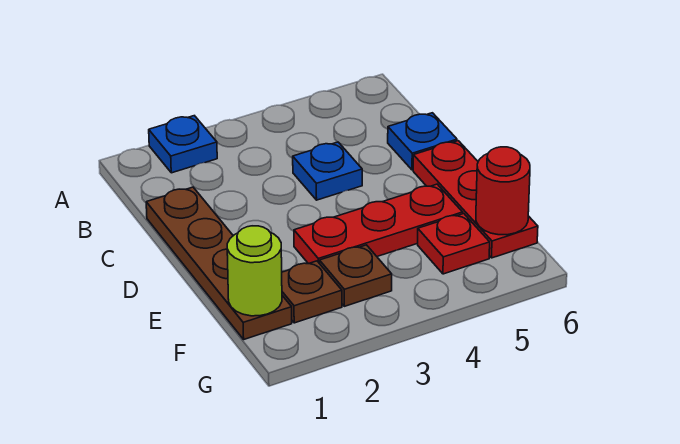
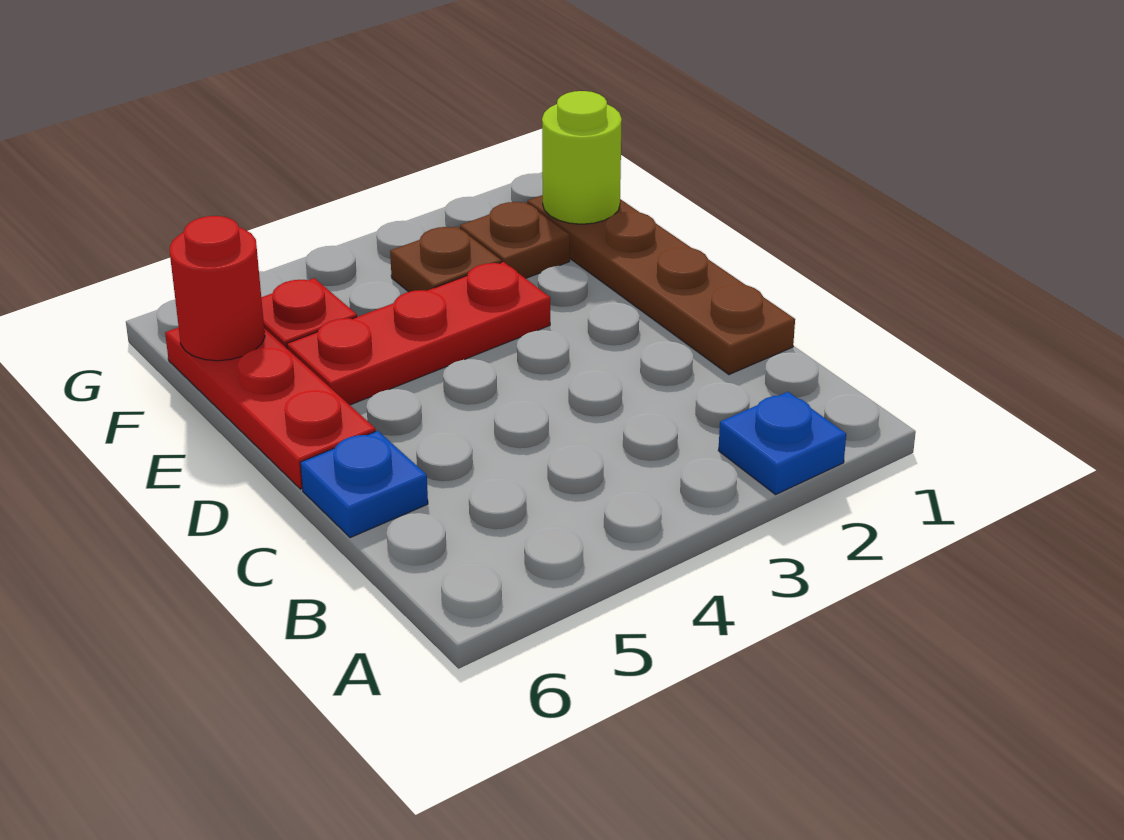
blue 1x1 plate [293,142,362,200] -> none

